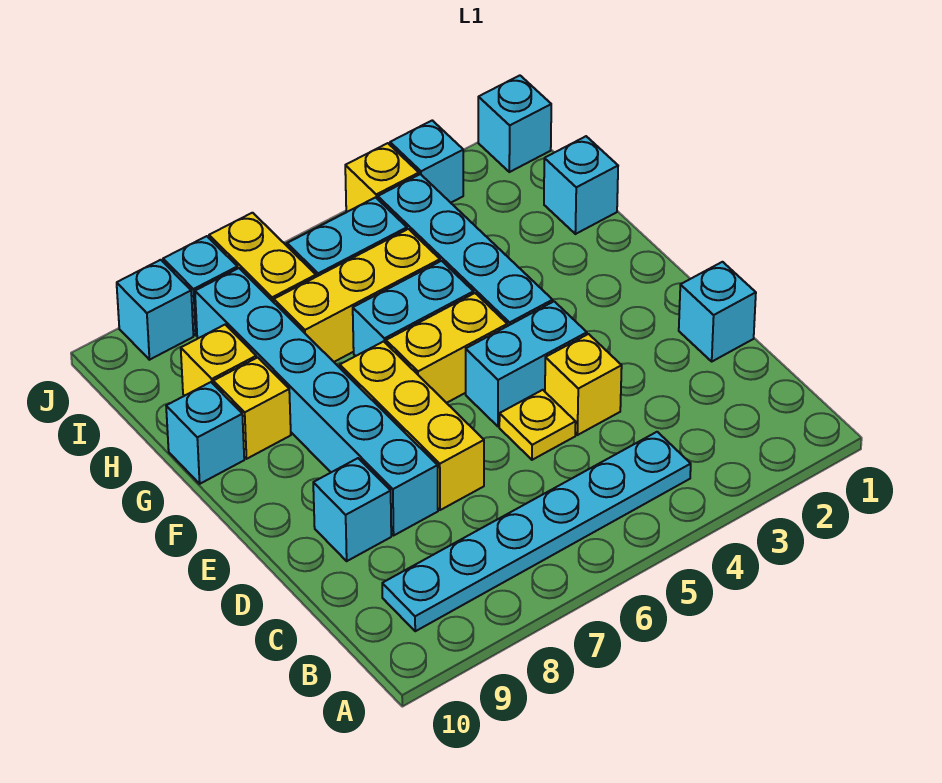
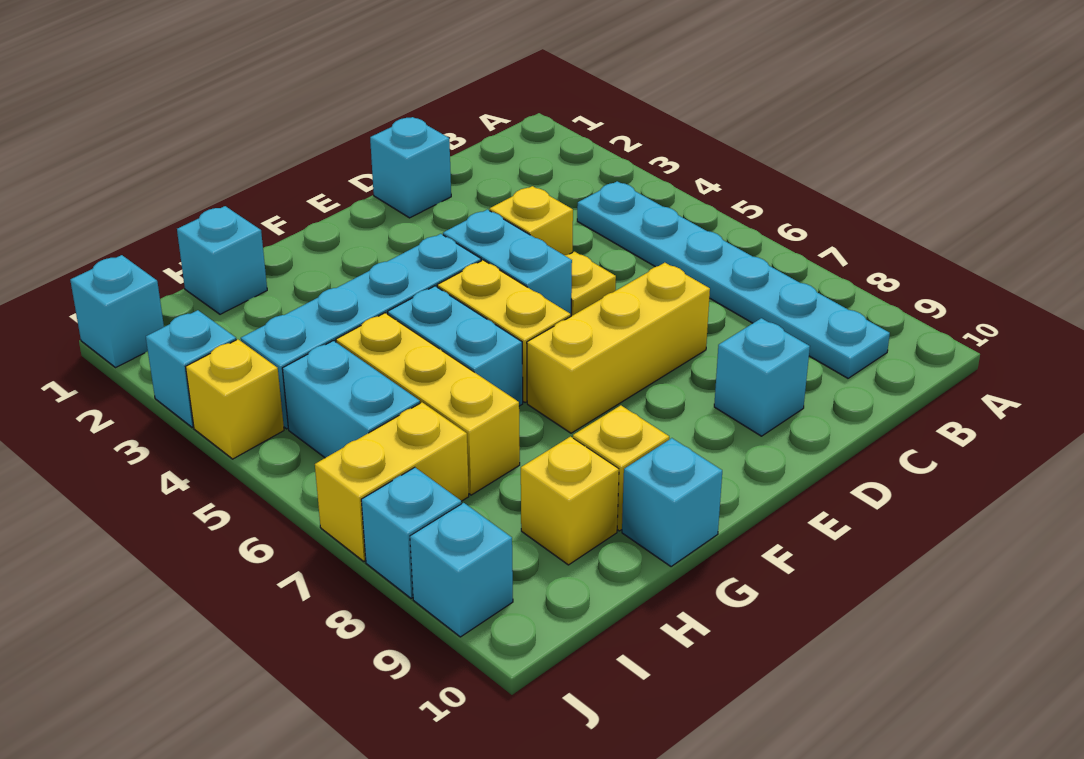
cyan 1x6 brick [195,268,438,535] -> none

